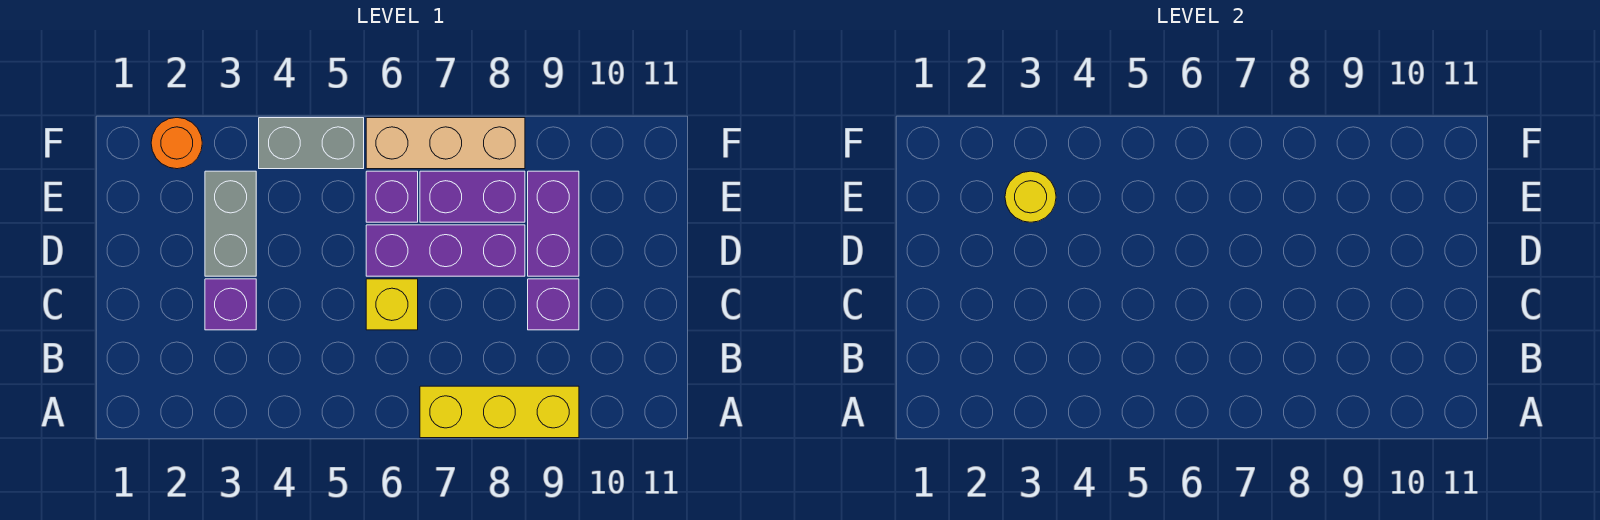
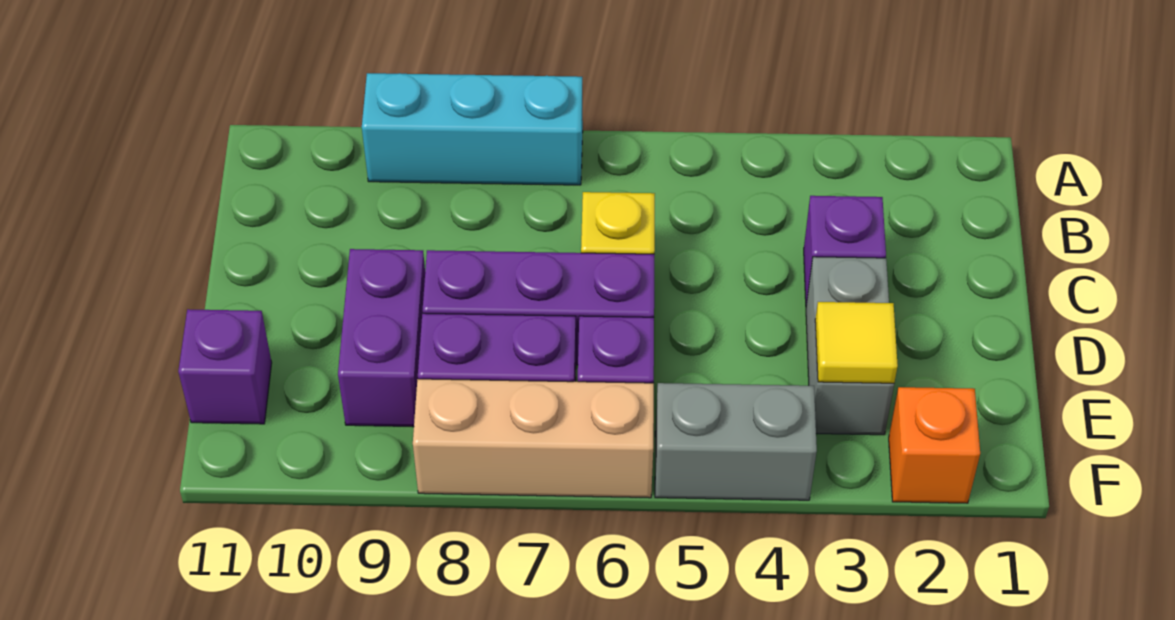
yellow 1x3 brick [420,386,579,438] -> cyan 1x3 brick [362,73,583,185]
purple 1x1 brick [528,279,579,330] -> purple 1x1 brick moved to [178,309,272,424]
yellow 1x1 round brick [1005,171,1056,222] -> yellow 1x1 tile [815,302,898,383]
orange 1x1 round brick [151,118,202,169] -> orange 1x1 brick [889,387,980,503]

